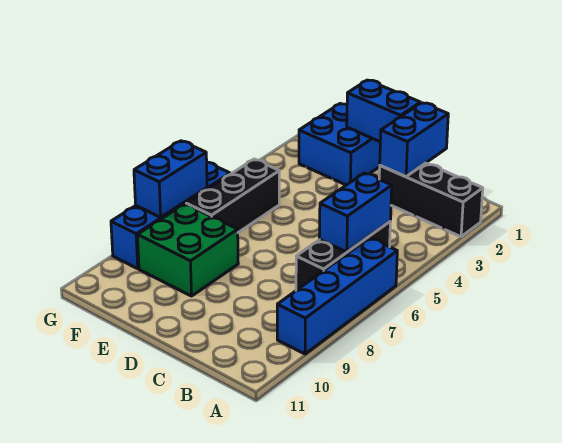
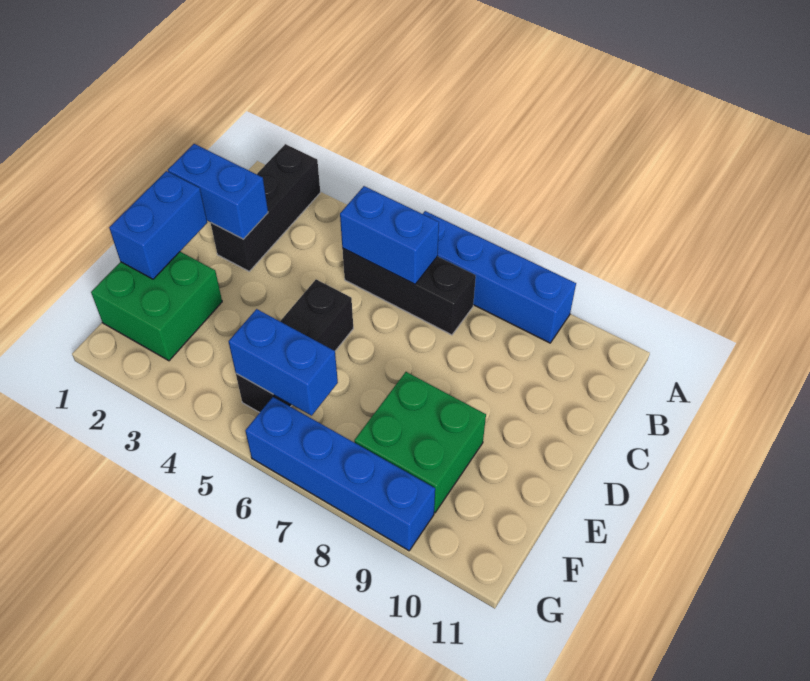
blue 2x2 brick [299,104,380,185] -> green 2x2 brick [91,252,222,361]
black 1x3 brick [186,159,279,232] -> black 1x3 brick turned to [236,279,353,413]
blue 1x2 brick [134,141,207,217] -> blue 1x2 brick moved to [229,309,338,416]

